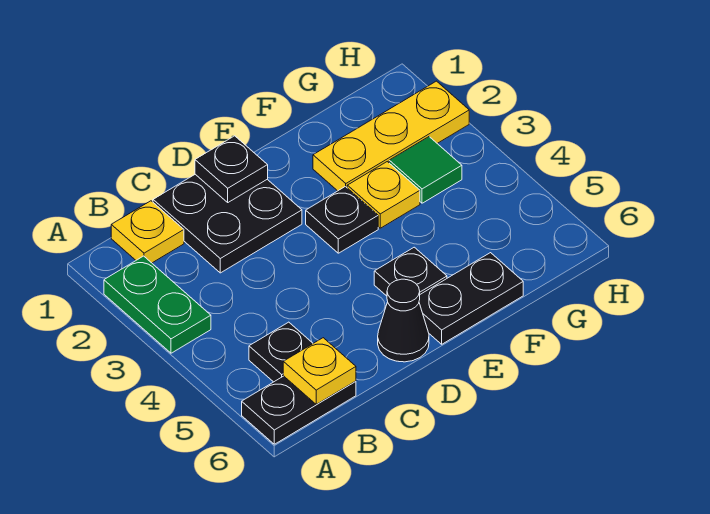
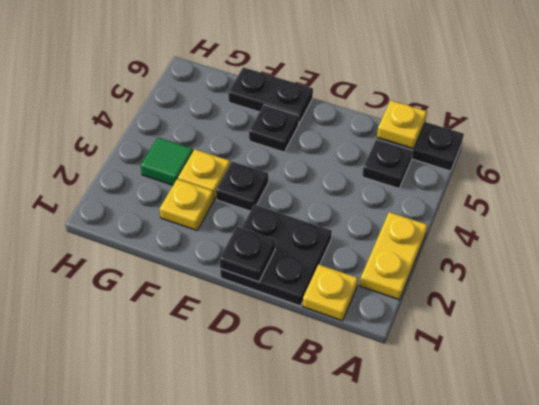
green 1x2 plate [104,256,211,353] -> yellow 1x2 plate [360,212,428,300]
black 1x1 cone [378,279,429,362] -> none
yellow 1x3 plate [313,81,469,191] -> yellow 1x1 plate [160,179,214,230]

